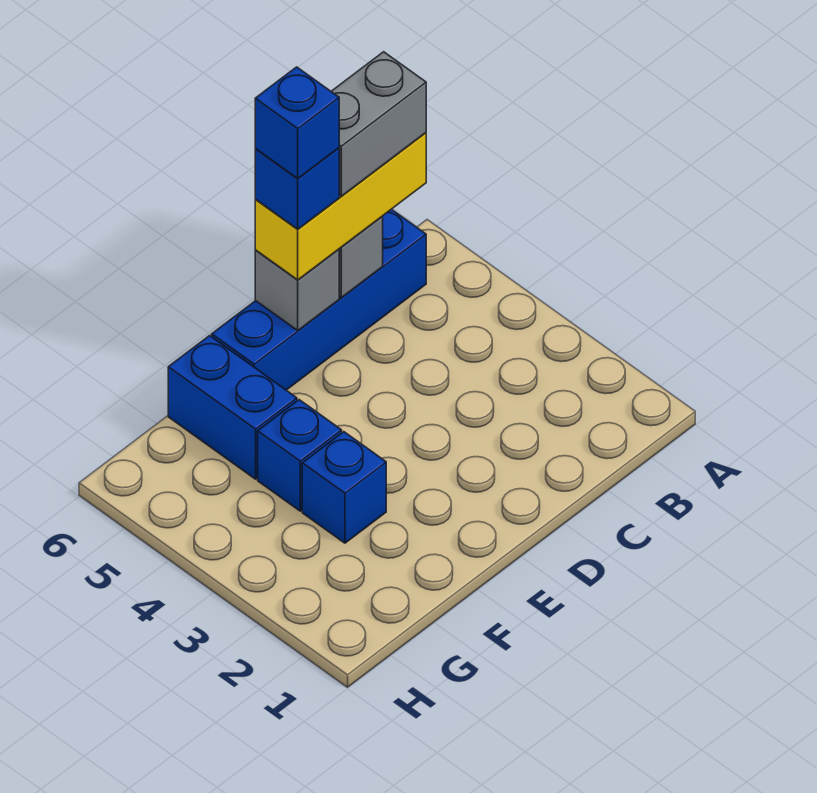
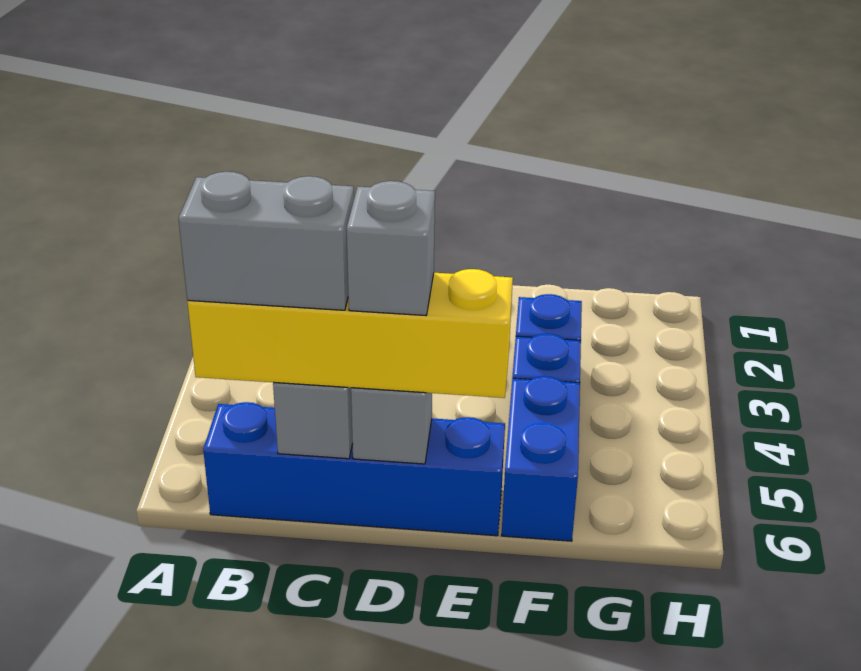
yellow 1x3 brick [255,133,426,280] -> yellow 1x4 brick [187,269,513,398]
blue 1x1 brick [255,148,339,229] -> grey 1x1 brick [347,181,435,316]
blue 1x1 brick [255,67,339,178] -> none

